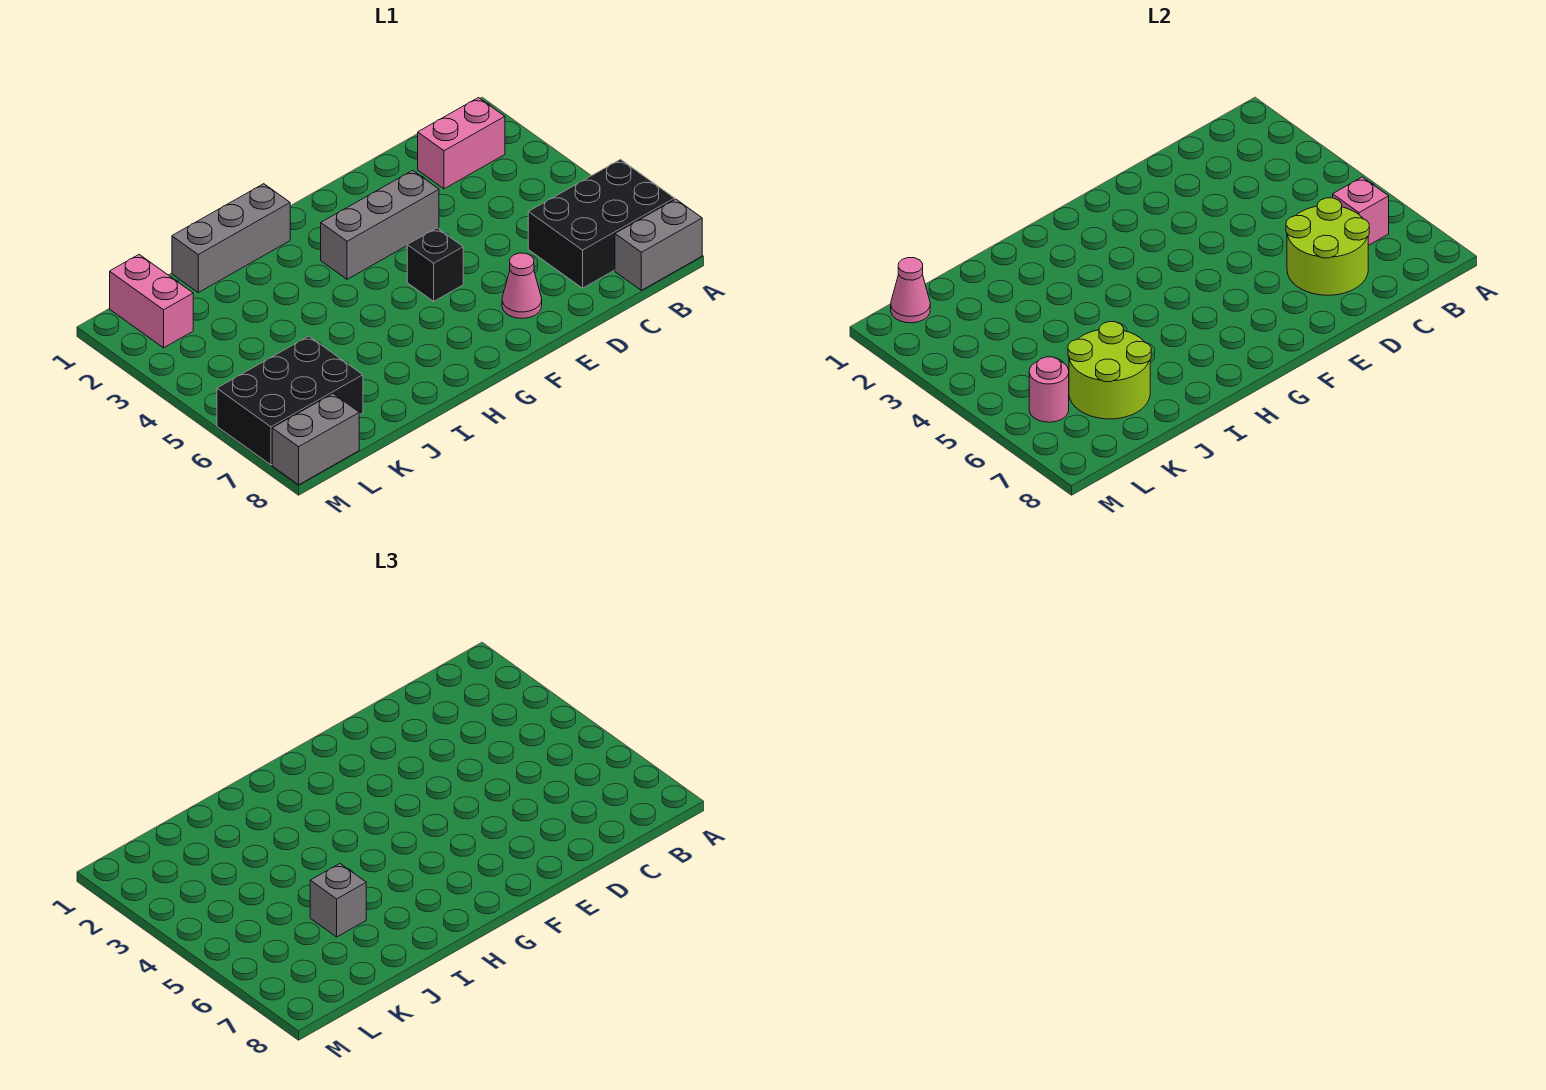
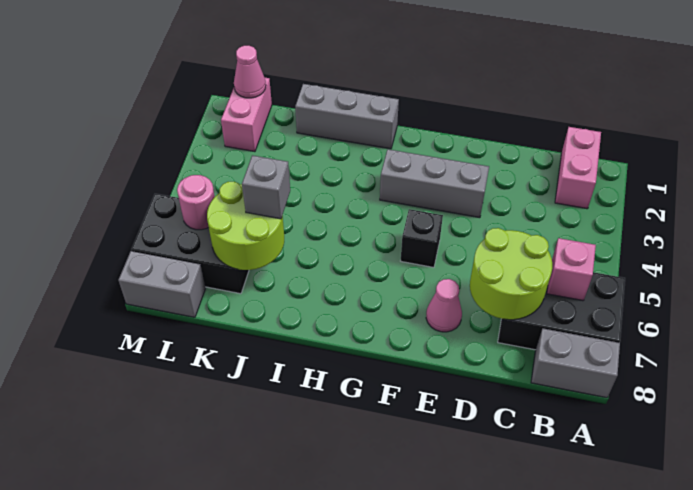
pink 1x2 brick [418,98,505,189] -> pink 1x2 brick turned to [555,127,601,209]

